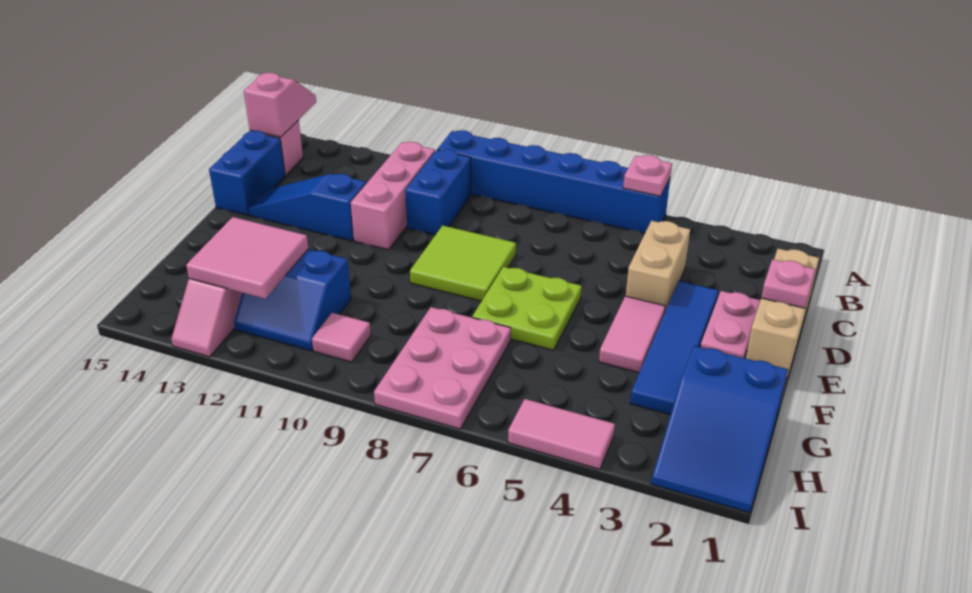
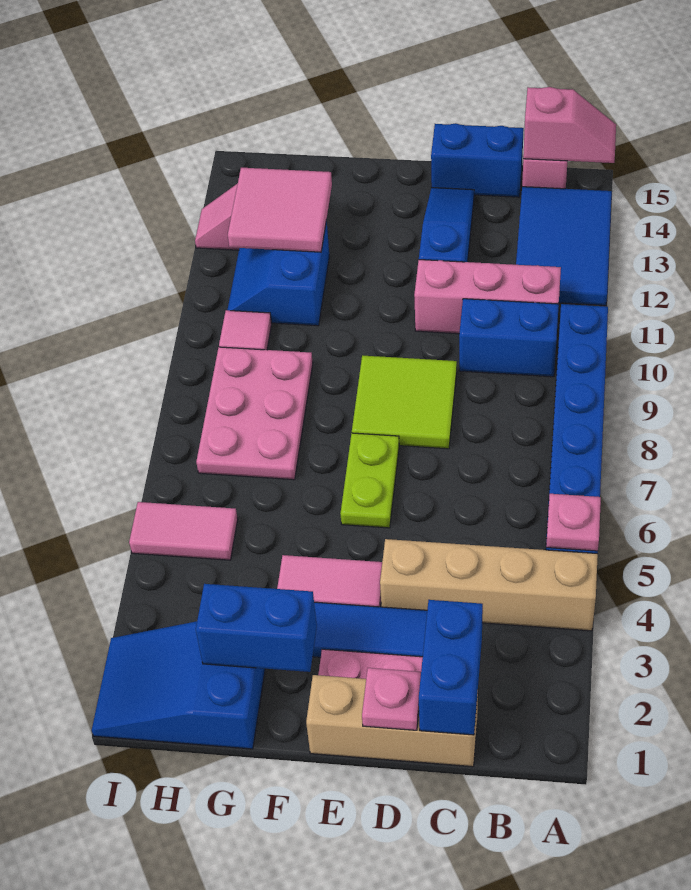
none -> blue 2x3 tile [516,187,612,305]
none -> blue 1x2 brick [419,600,483,735]
tan 1x2 brick [626,221,690,311] -> tan 1x4 brick [380,539,598,631]
lime 2x2 plate [472,267,582,350] -> lime 1x2 plate [340,433,399,528]
none -> blue 1x2 brick [196,584,317,672]
pink 2x3 plate [374,307,511,429] -> pink 2x3 plate turned to [196,347,313,480]
pink 1x2 tile [508,399,615,469] -> pink 1x2 tile turned to [129,502,238,560]

